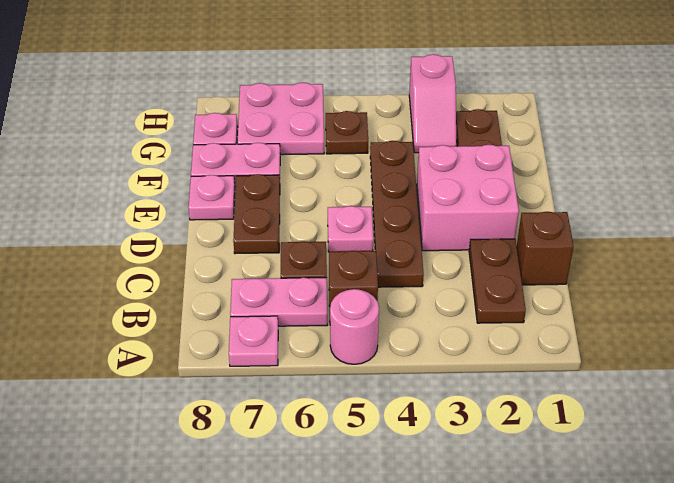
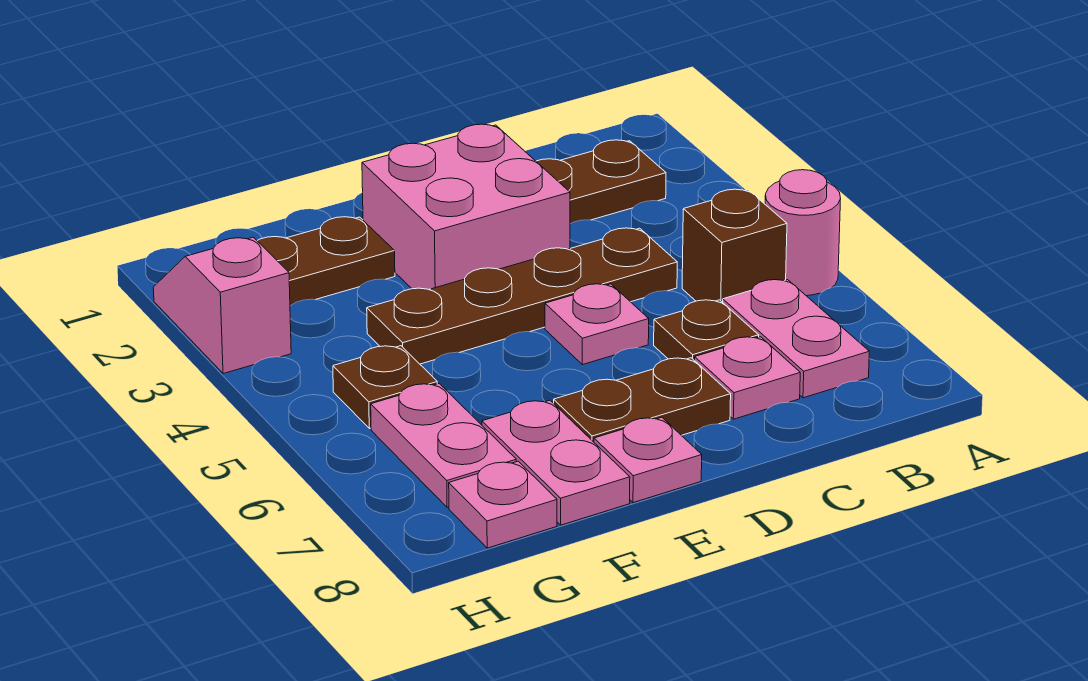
pink 1x1 plate [229,316,278,366] -> pink 1x1 plate moved to [695,337,800,419]
brown 1x1 brick [517,212,574,285] -> none
pink 1x2 slope [409,54,456,153] -> pink 1x2 slope turned to [153,237,291,374]
pink 2x2 plate [238,83,324,155] -> pink 1x2 plate [371,384,516,507]

